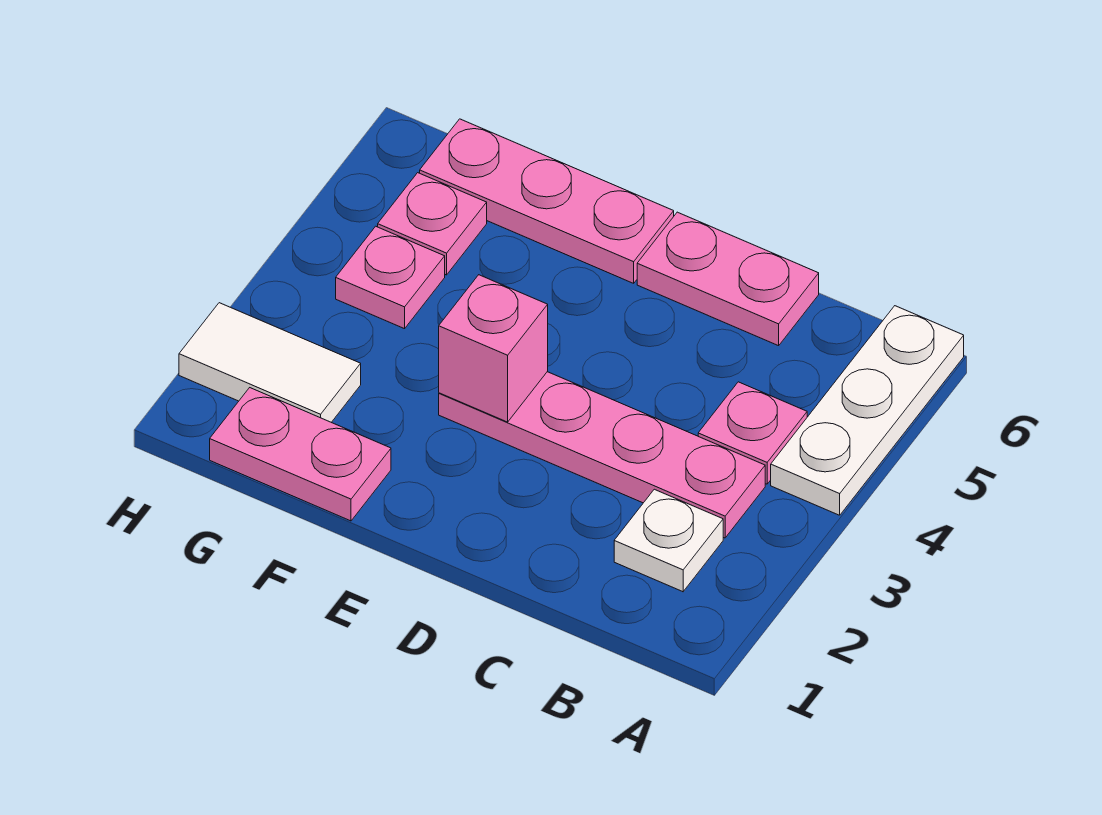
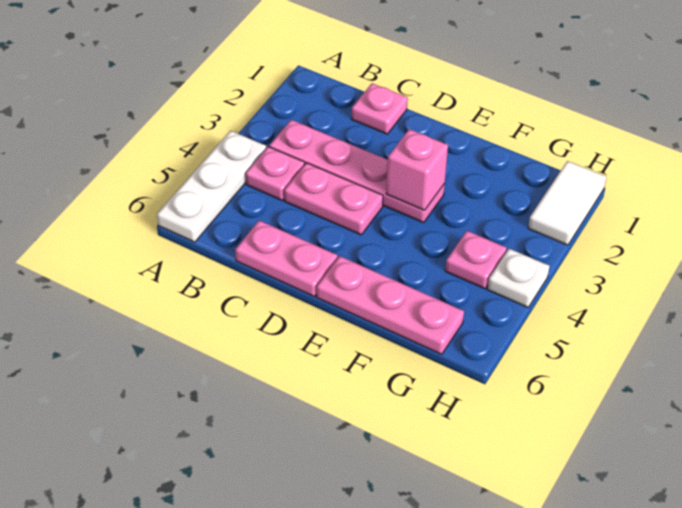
white 1x1 plate [614,489,723,592] -> white 1x1 plate moved to [488,249,549,307]
pink 1x2 plate [210,388,391,521] -> pink 1x2 plate moved to [284,163,383,235]
white 1x2 tile [179,303,361,422] -> white 1x2 tile turned to [528,161,606,245]
pink 1x1 plate [378,173,487,275] -> pink 1x1 plate moved to [352,83,408,134]

